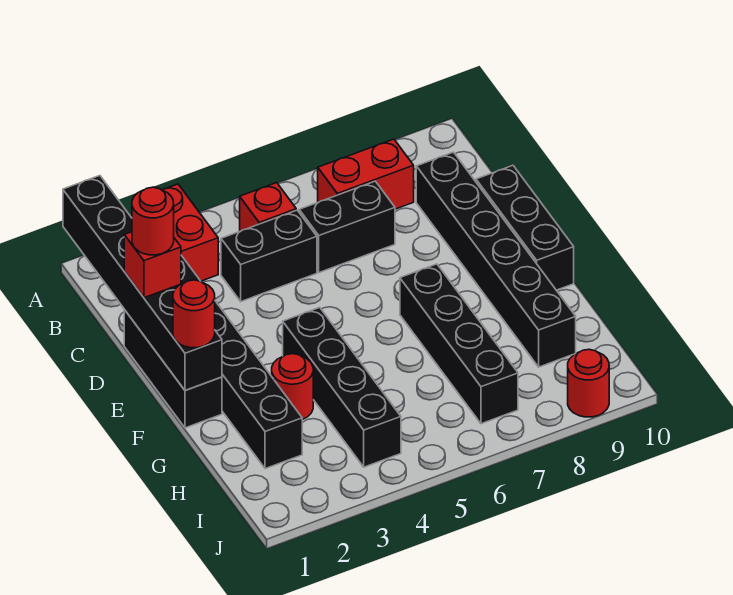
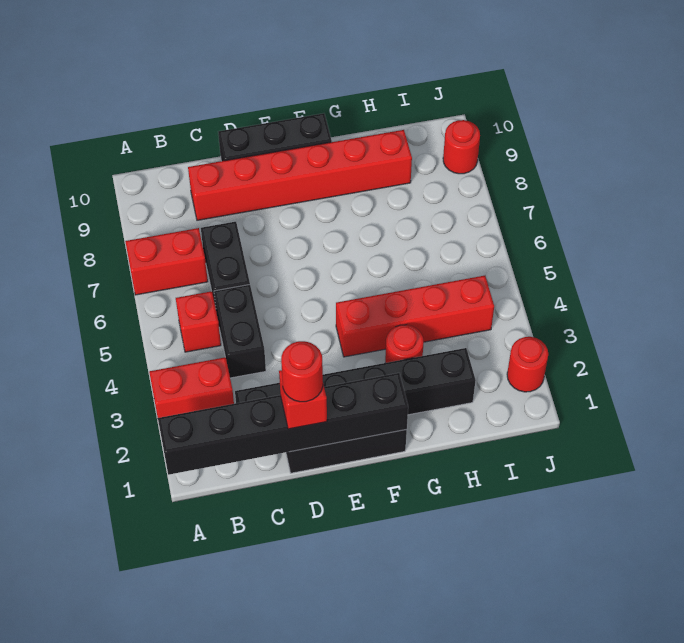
red 1x2 brick [318,139,414,209] -> red 1x2 brick turned to [125,228,208,295]
black 1x6 brick [416,152,576,367] -> red 1x6 brick [188,130,412,220]
red 1x1 round brick [173,280,215,348] -> red 1x1 round brick moved to [507,337,548,392]
black 1x4 brick [283,308,401,467] -> red 1x4 brick [336,276,494,357]
black 1x4 brick [400,264,518,424] -> none

